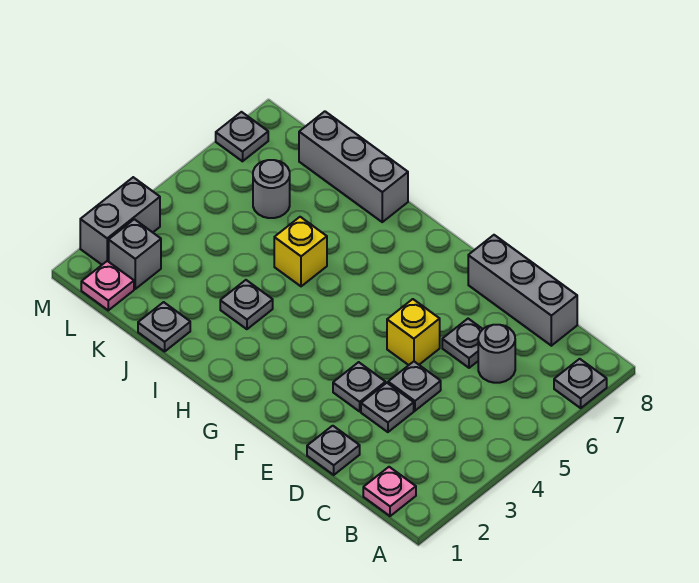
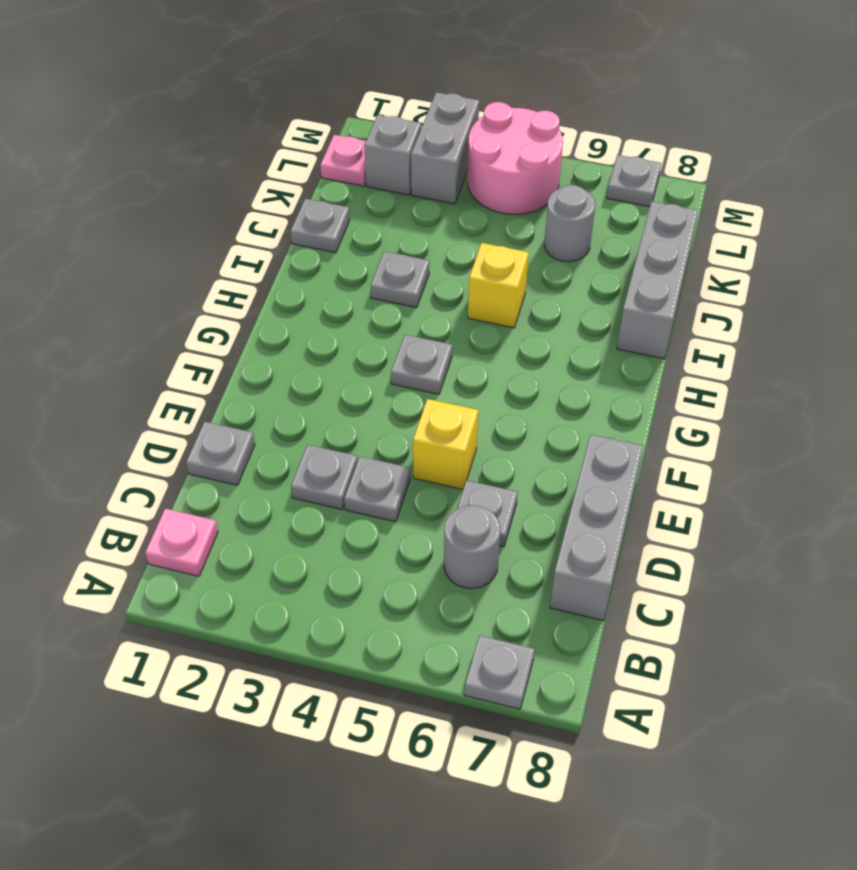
grey 1x1 plate [333,362,386,411] -> grey 1x1 plate moved to [391,335,452,394]
none -> pink 2x2 round brick [467,102,563,214]
grey 1x2 brick [80,177,160,265] -> grey 1x2 brick turned to [411,92,479,204]

